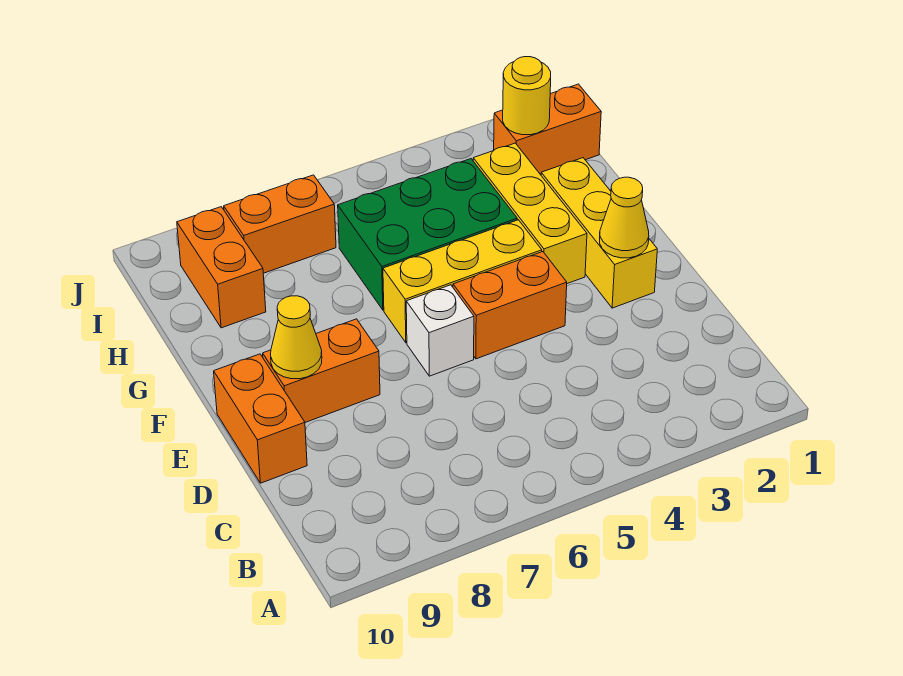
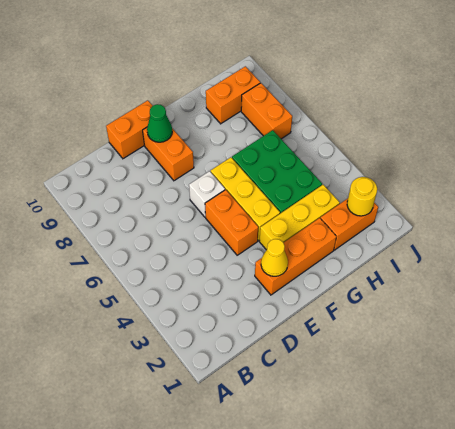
yellow 1x3 brick [541,158,657,308] -> orange 1x3 brick [255,218,336,295]
yellow 1x1 cone [271,296,322,379] -> green 1x1 cone [147,104,172,142]
orange 1x2 brick [494,84,601,175] -> orange 1x2 brick turned to [320,198,378,250]

